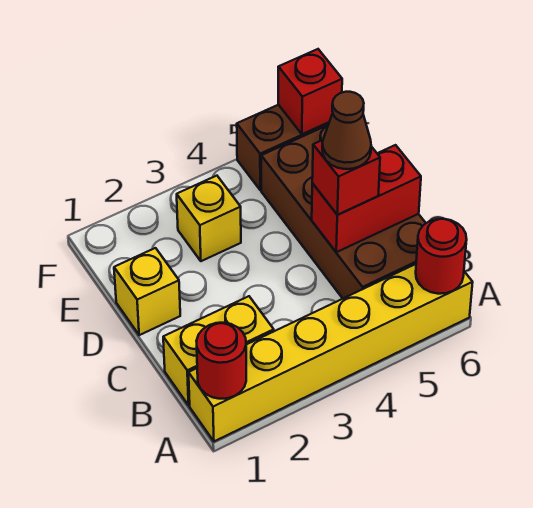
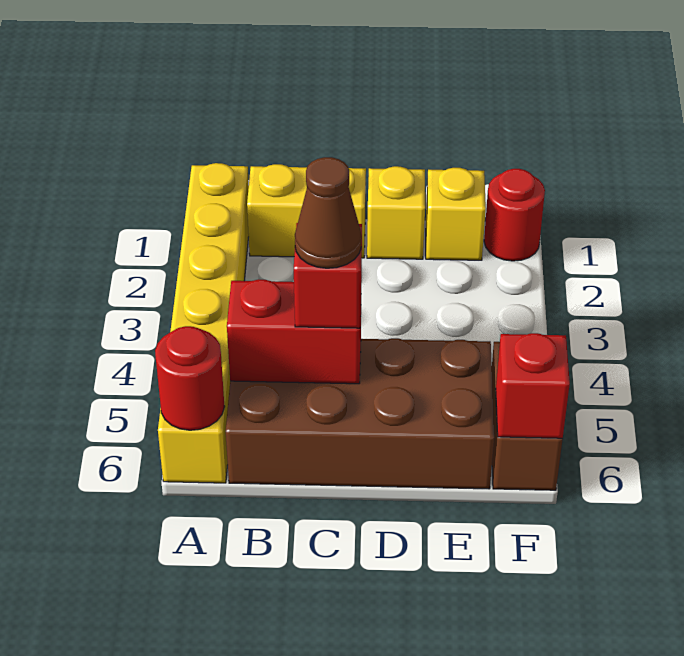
red 1x1 round brick [197,323,246,399] -> red 1x1 round brick moved to [484,169,545,261]
yellow 1x2 brick [163,296,274,405] -> yellow 1x2 brick turned to [247,164,366,258]
red 1x2 brick [312,145,421,252] -> red 1x2 brick turned to [227,279,361,384]
yellow 1x1 brick [177,176,241,261] -> yellow 1x1 brick moved to [426,168,486,260]

